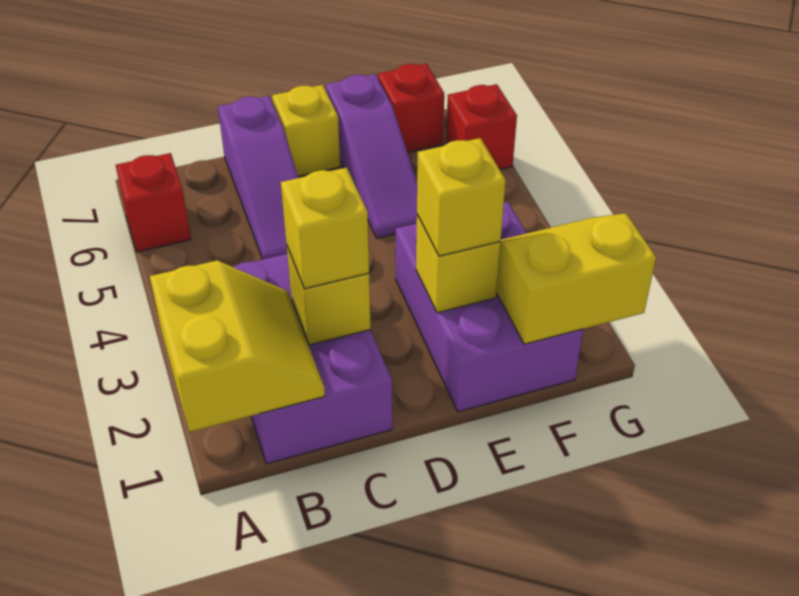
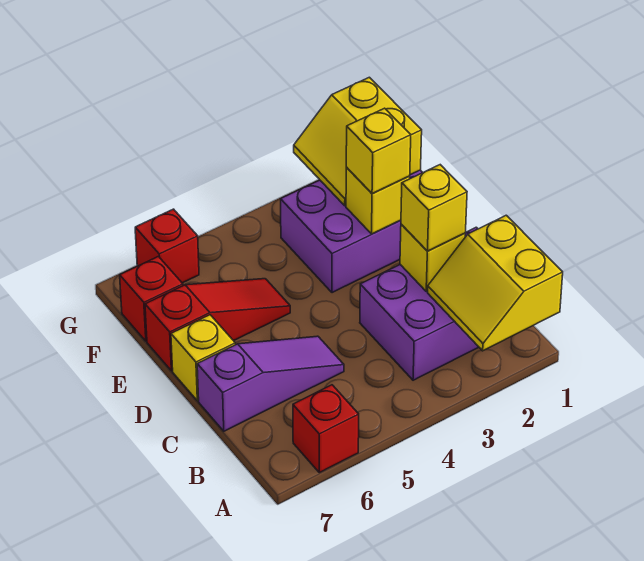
yellow 2x2 slope [150,261,325,432] -> yellow 2x2 slope turned to [428,215,563,351]
purple 1x3 slope [326,74,417,238] -> red 1x3 slope [145,279,290,371]

